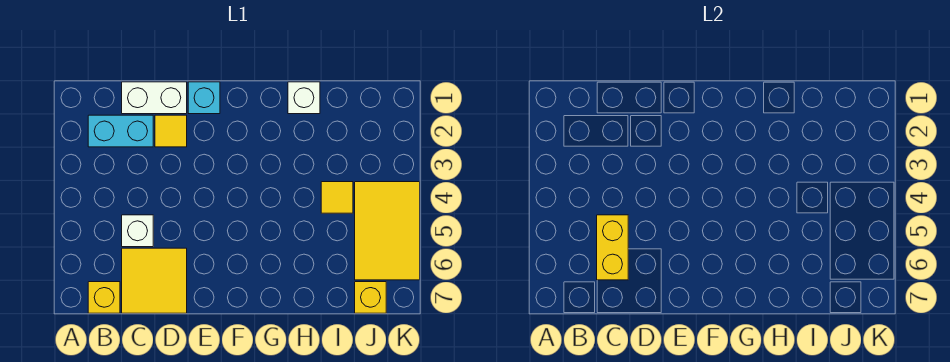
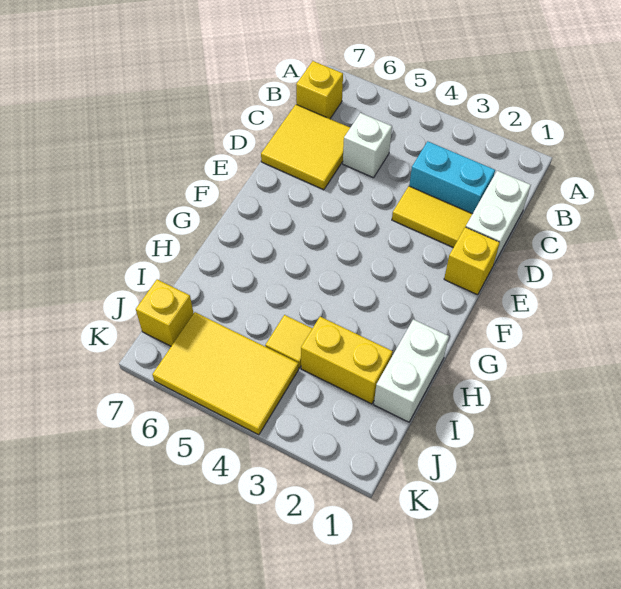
cyan 1x2 brick [88,115,153,147] -> cyan 1x2 brick turned to [409,141,495,214]
yellow 1x2 brick [597,215,628,280] -> yellow 1x2 brick moved to [301,316,393,404]
yellow 1x1 tile [155,115,187,147] -> yellow 1x2 tile [392,186,472,248]
cyan 1x1 brick [188,82,220,114] -> yellow 1x1 brick [444,227,500,295]
white 1x1 brick [288,82,320,114] -> white 1x2 brick [374,319,449,422]

